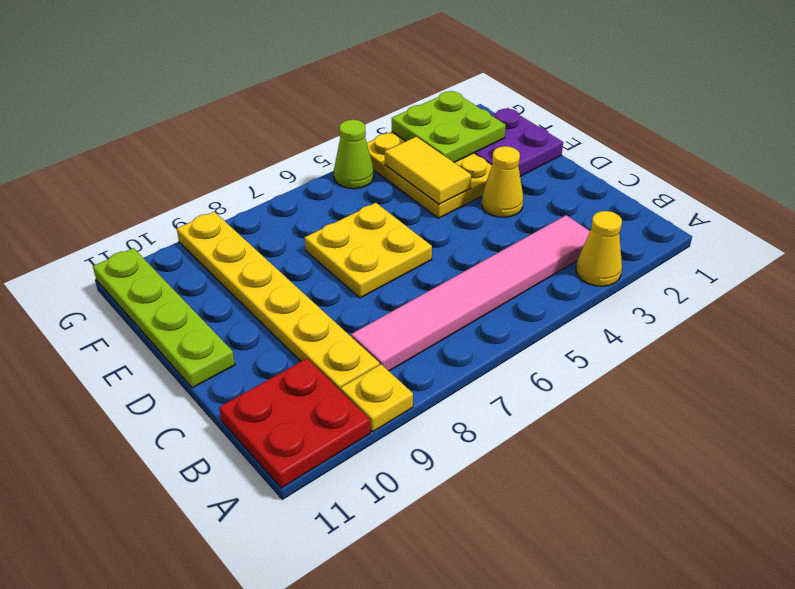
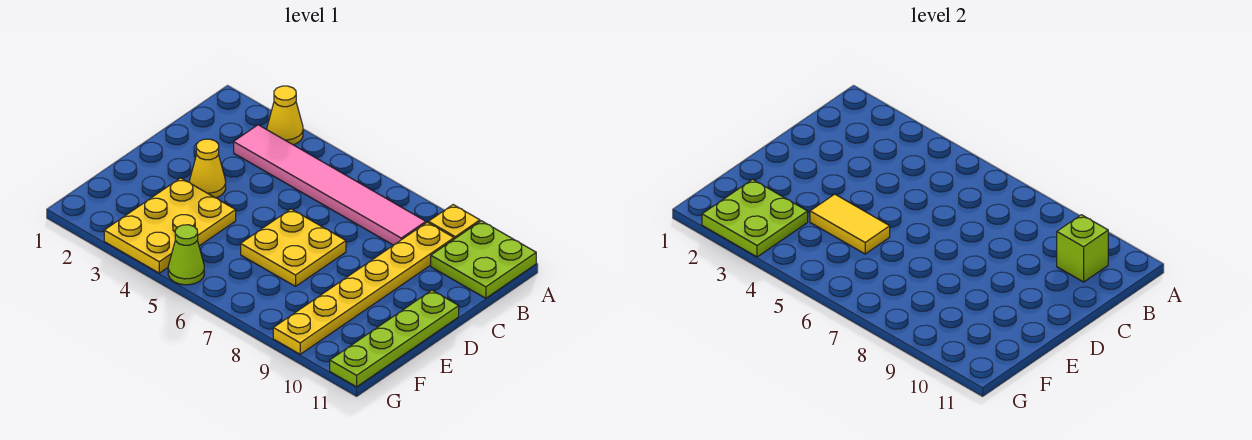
red 2x2 plate [219,359,370,488] -> lime 2x2 plate [431,221,536,298]
none -> lime 1x1 brick [1057,215,1108,282]
purple 2x2 plate [474,108,563,176] -> none
yellow 1x2 tile [385,137,471,204] -> yellow 1x2 tile turned to [810,194,890,254]

